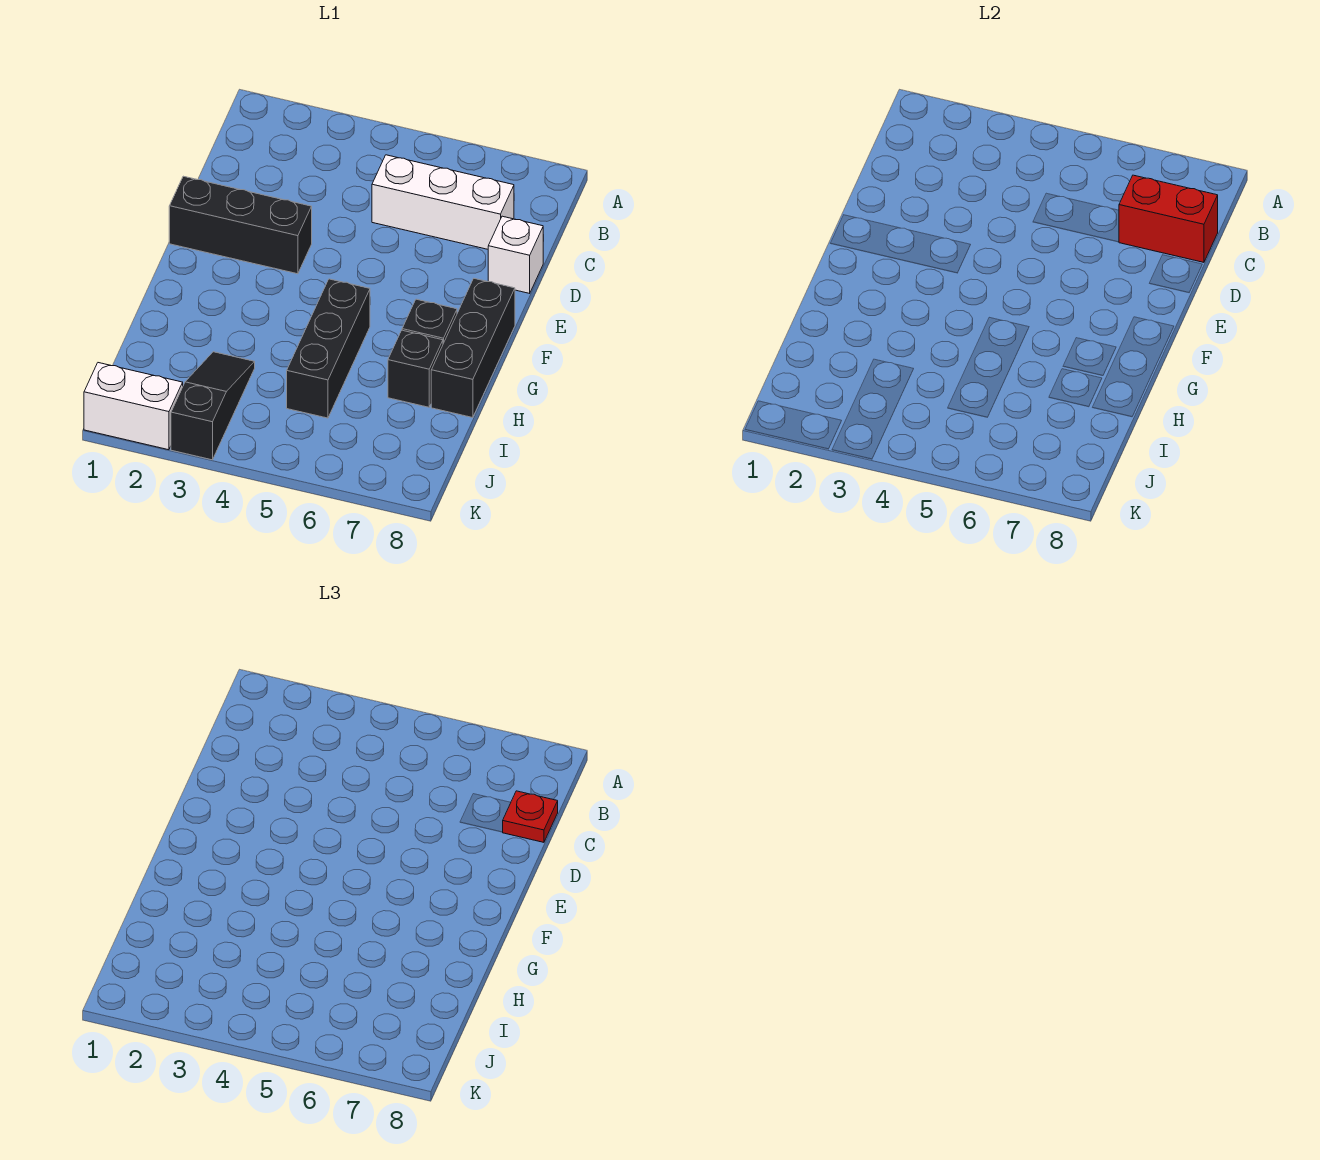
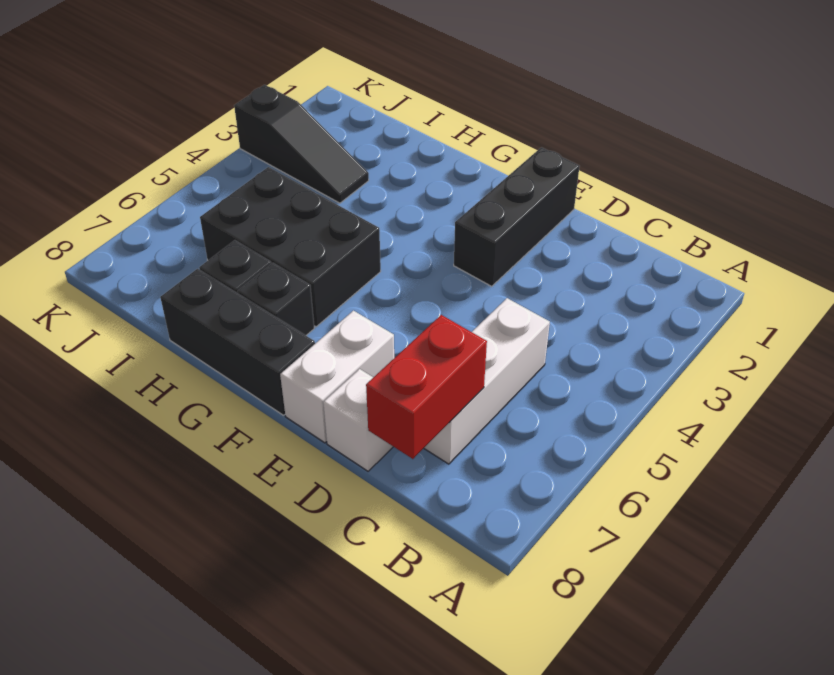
red 1x1 plate [503,791,558,842] -> none
black 1x3 brick [287,279,370,418] -> black 2x3 brick [200,167,381,327]
white 1x2 brick [84,363,183,450] -> white 1x2 brick moved to [280,311,394,443]

